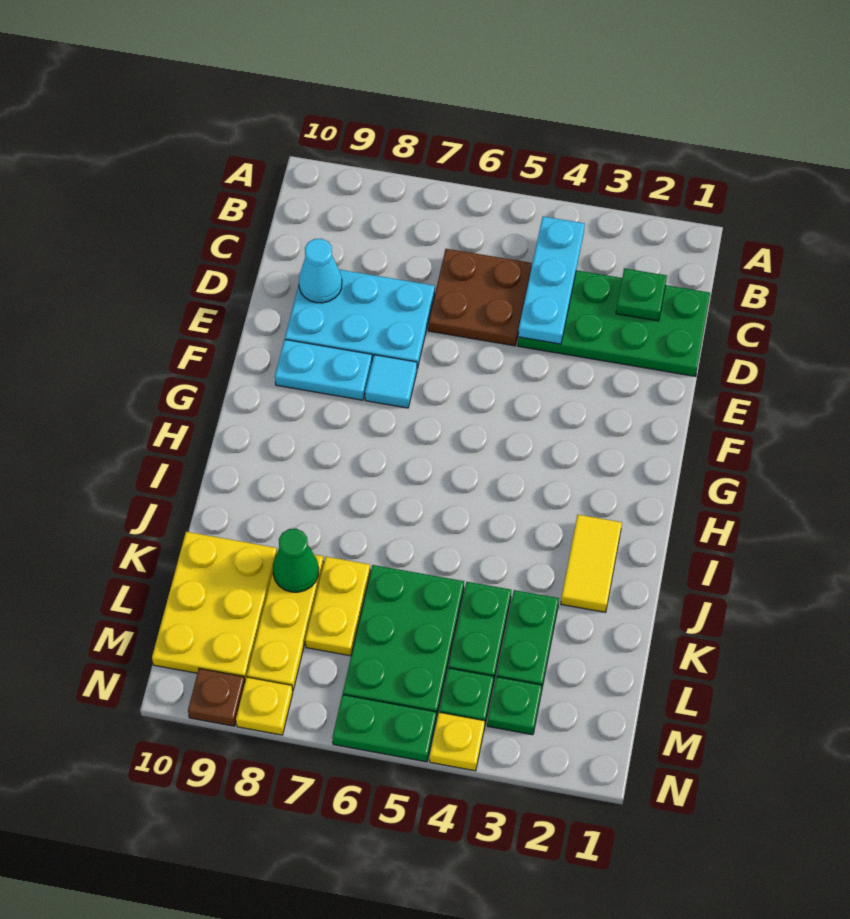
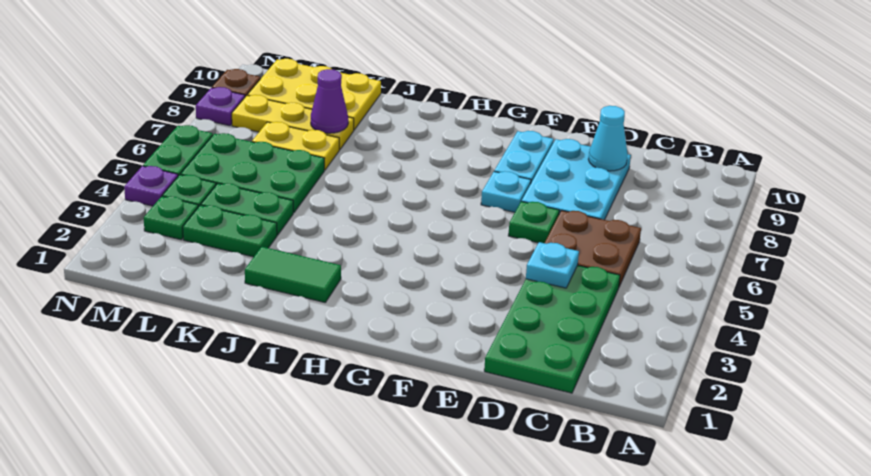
cyan 1x3 plate [518,216,585,344] -> cyan 1x1 plate [526,242,579,288]
green 1x1 plate [616,268,667,321] -> green 1x1 plate moved to [508,201,559,243]
cyan 1x1 tile [365,355,417,408] -> cyan 1x1 plate [481,171,531,212]
yellow 1x2 tile [561,515,622,612] -> green 1x2 tile [245,247,341,302]
green 1x1 cone [273,529,319,592] -> purple 1x1 cone [311,69,348,133]
yellow 1x1 plate [430,712,485,771] -> purple 1x1 plate [124,166,178,206]
yellow 1x1 plate [236,677,293,735] -> purple 1x1 plate [196,87,245,126]

